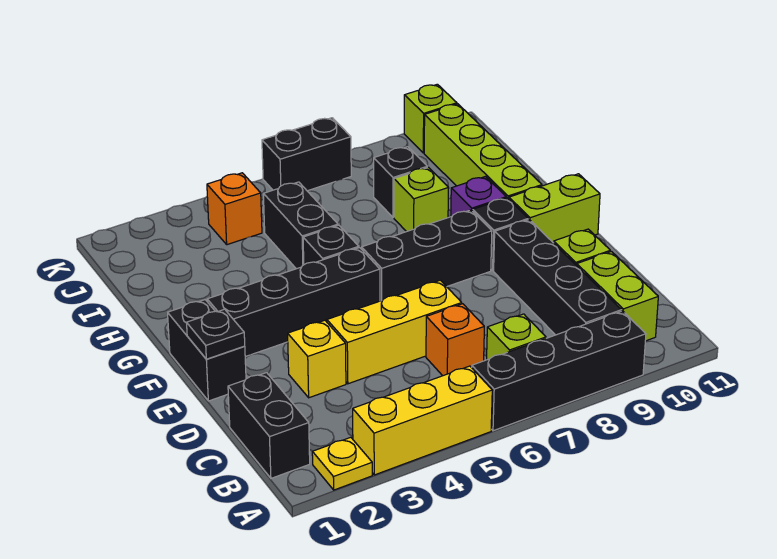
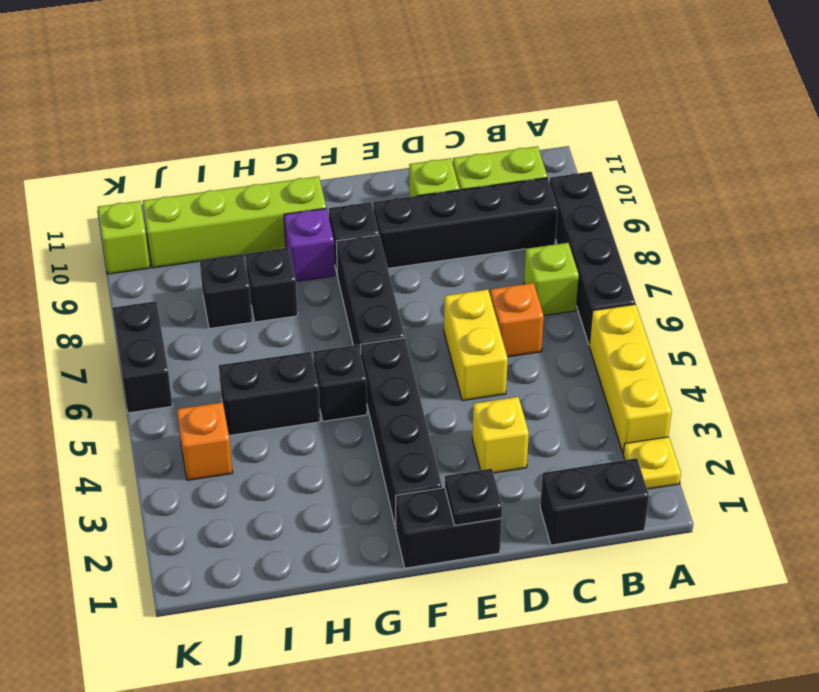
yellow 1x3 brick [327,280,462,384] -> yellow 1x2 brick [444,290,508,401]
lime 1x2 brick [509,174,600,243] -> none
lime 1x1 brick [394,167,449,232] -> black 1x1 brick [245,248,298,322]

